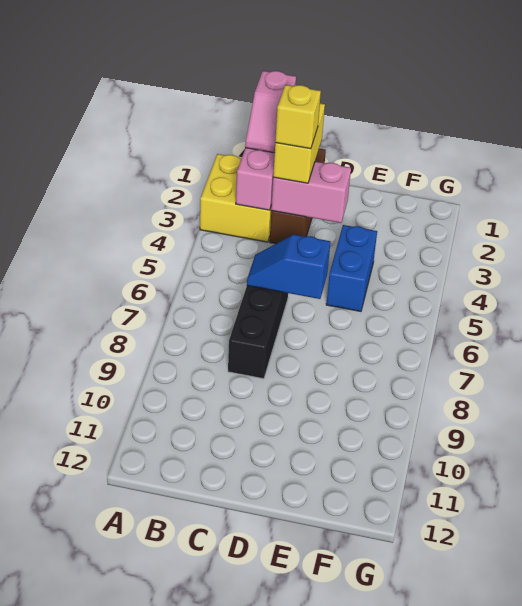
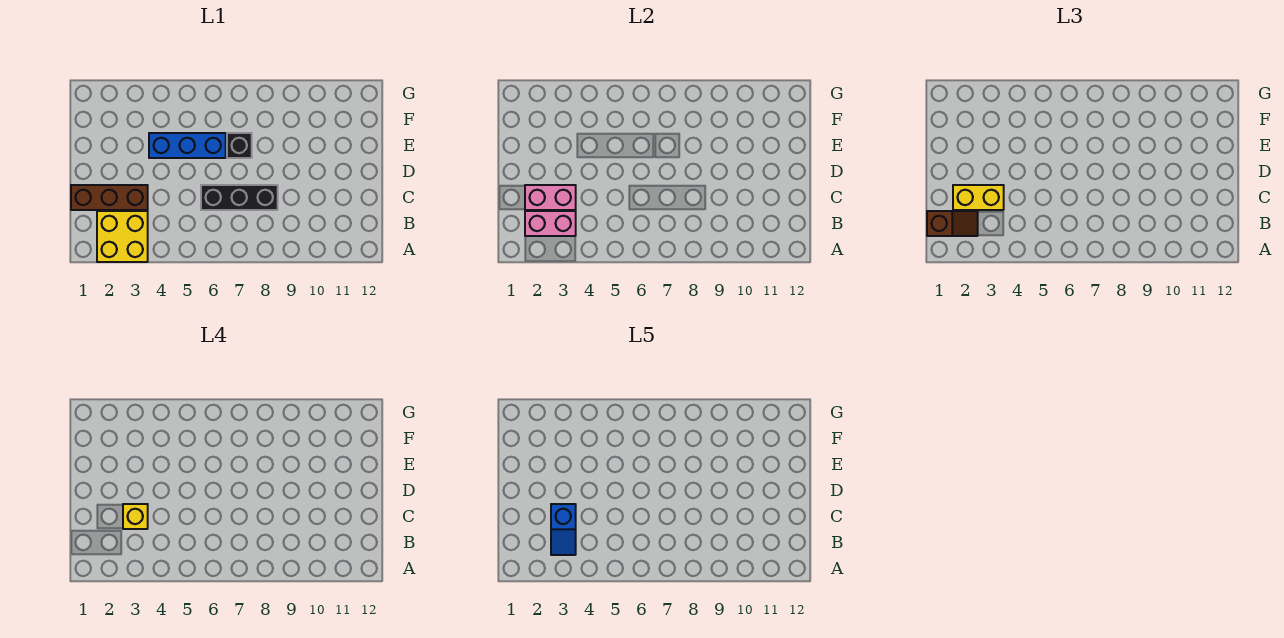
pink 1x2 slope [245,71,296,153] -> brown 1x2 slope [927,211,978,236]
pink 1x2 brick [271,161,351,223] -> pink 1x2 brick turned to [525,185,576,210]
blue 1x2 slope [247,235,330,299] -> blue 1x2 slope moved to [551,504,576,555]
blue 1x2 brick [326,225,377,311] -> blue 1x3 brick [149,133,226,158]
none -> black 1x1 brick [227,133,252,158]

